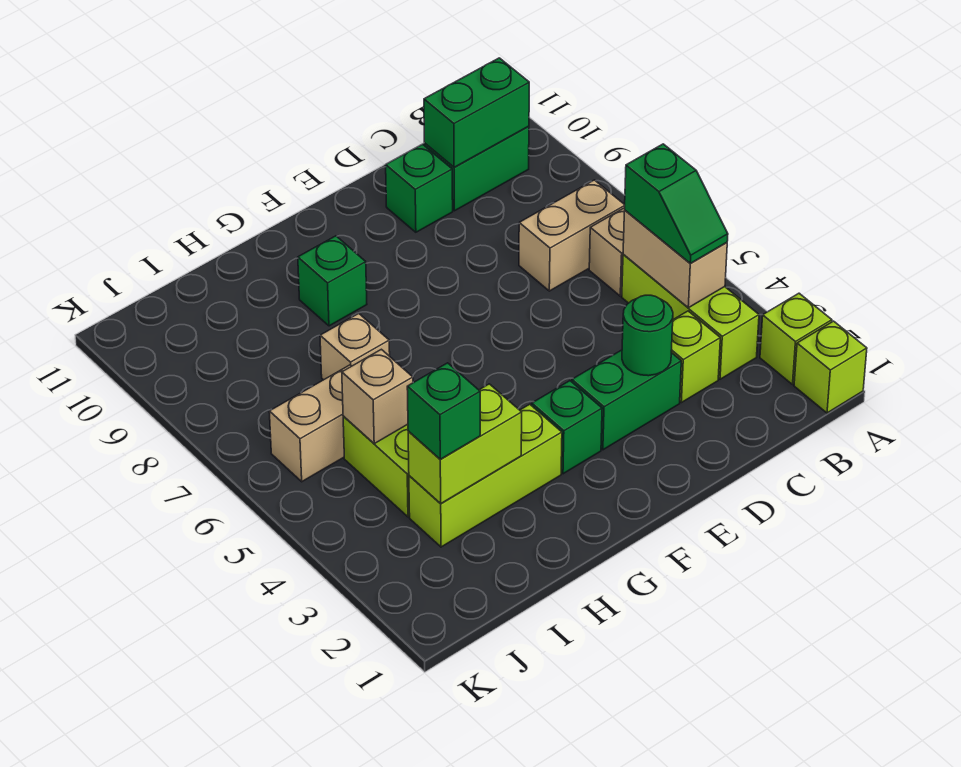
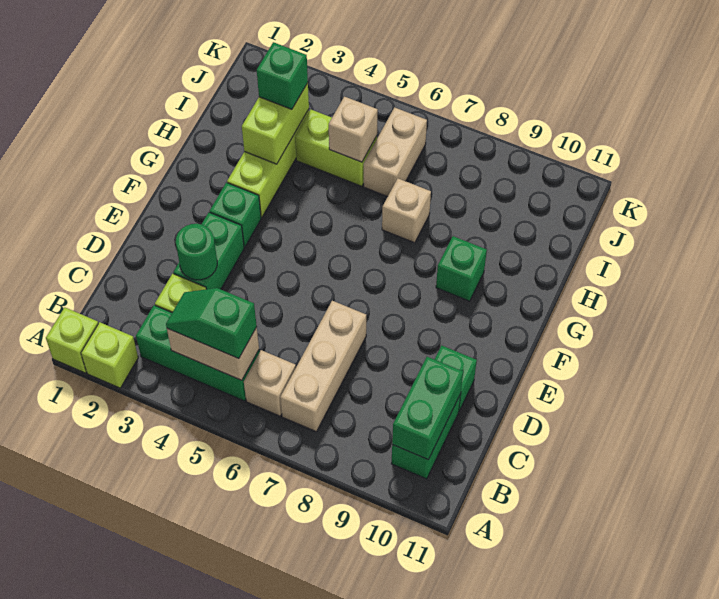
lime 1x3 brick [622,254,759,379] -> green 1x3 brick [136,305,260,401]
tan 1x2 brick [519,180,625,291] -> tan 1x3 brick [280,300,366,432]

